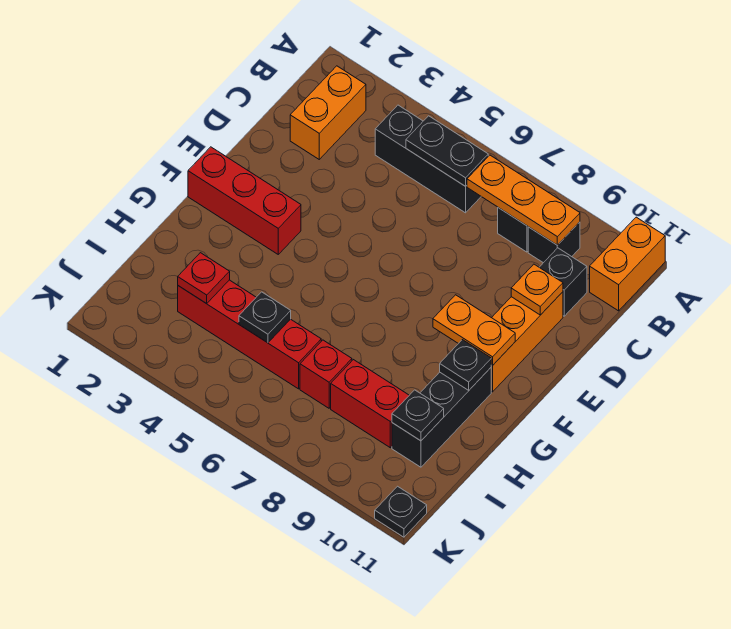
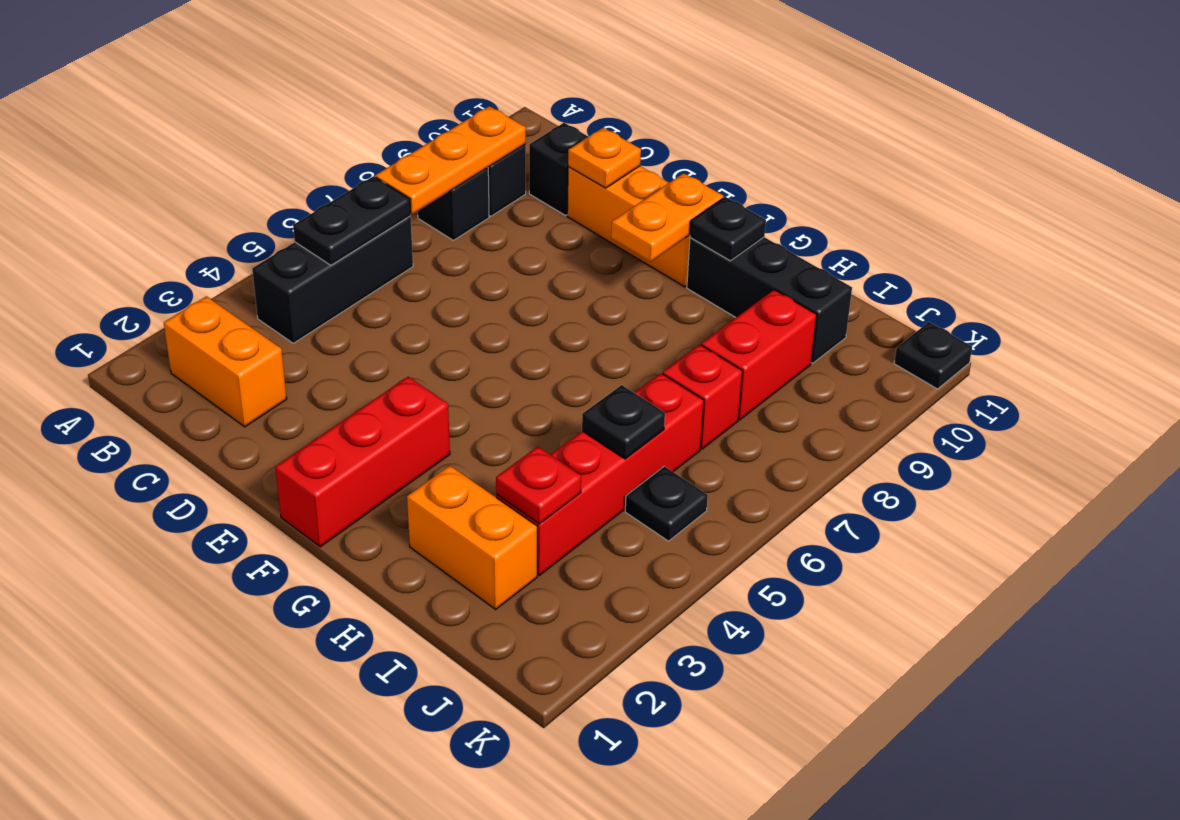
orange 1x2 brick [590,217,665,311] -> orange 1x2 brick moved to [407,466,537,609]
black 1x1 plate [392,390,444,441] -> black 1x1 plate moved to [625,466,708,541]

